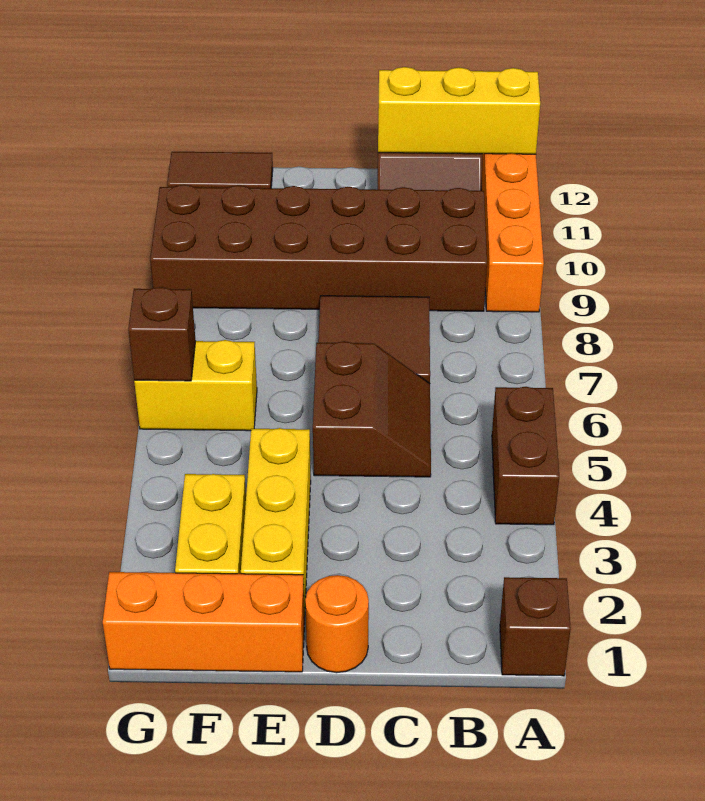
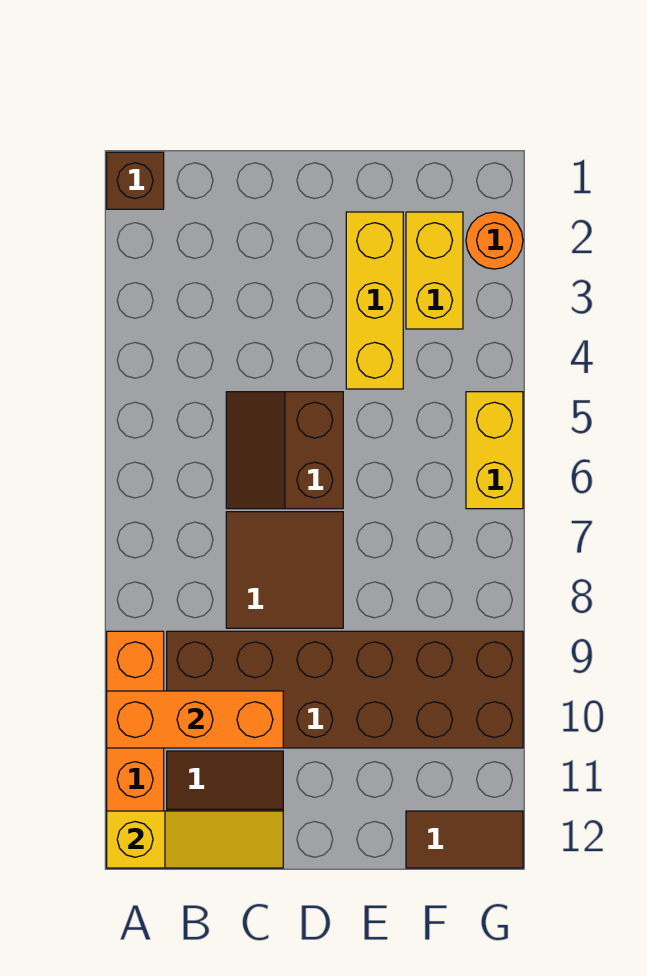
brown 1x2 brick [492,387,559,525] -> none
yellow 1x3 brick [378,67,540,154] -> yellow 1x3 slope [107,811,283,868]
orange 1x1 round brick [305,575,369,673] -> orange 1x1 round brick moved to [466,212,523,269]
orange 1x3 brick [103,572,305,672] -> orange 1x3 brick moved to [107,691,283,748]
yellow 1x2 brick [134,340,257,431] -> yellow 1x2 brick turned to [466,392,523,509]
brown 1x1 brick [128,287,196,381] -> none

